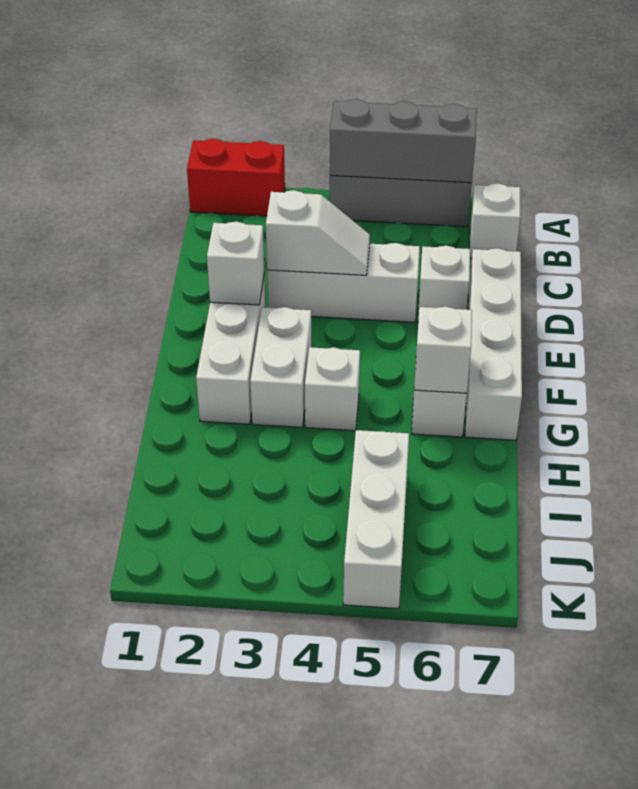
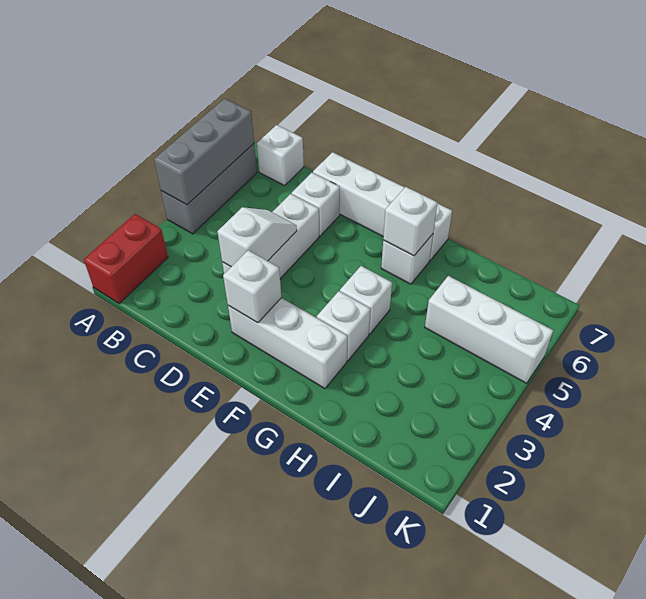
white 1x2 brick [250,307,311,427] -> white 1x1 brick [317,291,370,361]

